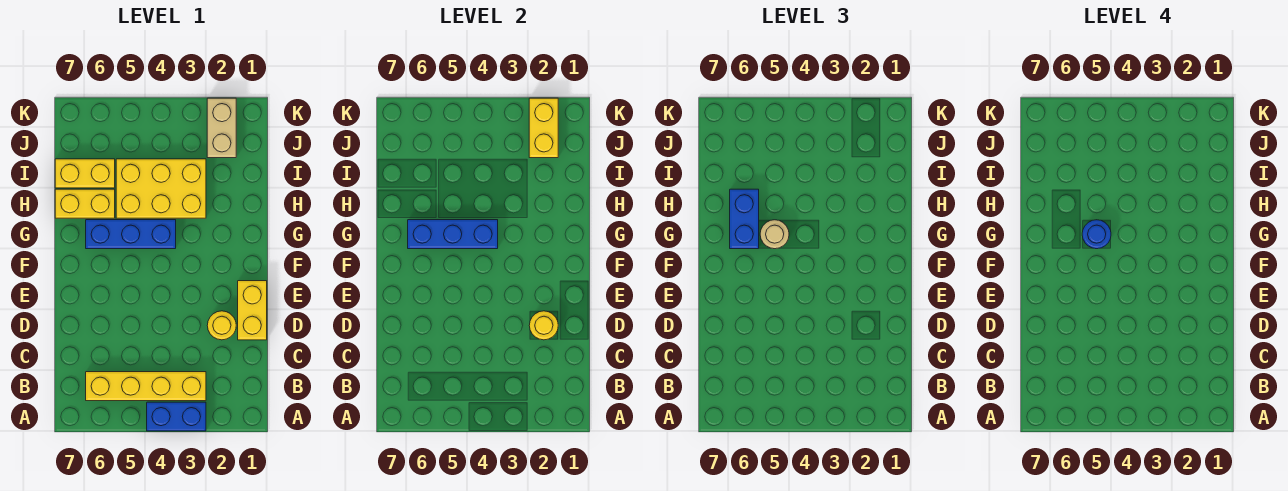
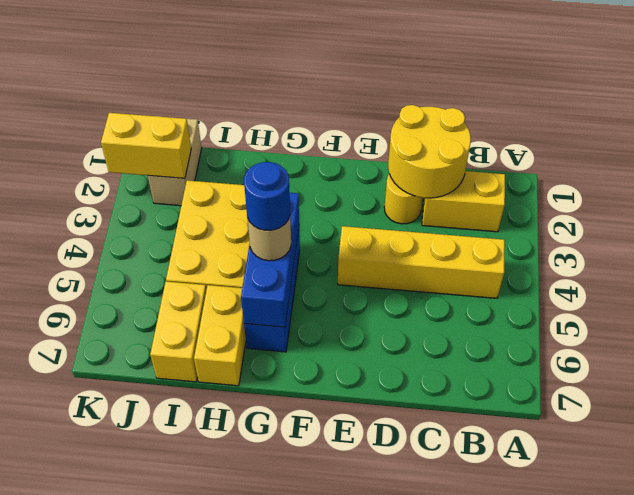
blue 1x2 brick [147,402,206,431] -> none
yellow 1x4 brick [86,372,206,401] -> yellow 1x4 brick turned to [338,226,505,298]
yellow 1x2 brick [238,281,267,340] -> yellow 1x2 brick moved to [422,171,505,232]
yellow 1x1 round brick [529,311,558,340] -> yellow 2x2 round brick [388,105,471,198]
blue 1x2 brick [730,189,759,249] -> none
tan 1x2 brick [207,98,236,158] -> tan 1x2 brick turned to [148,119,202,206]

